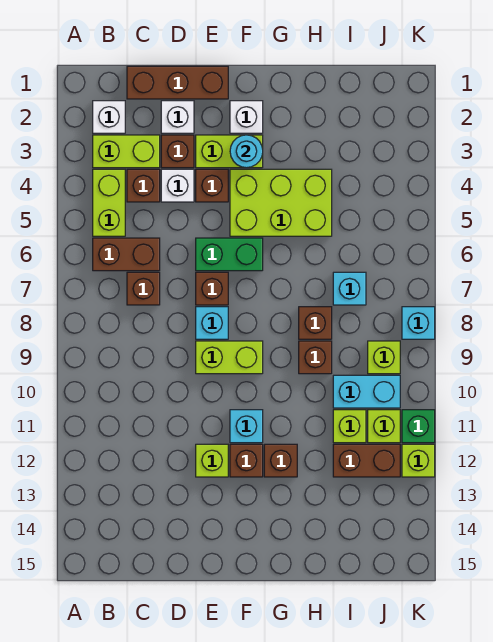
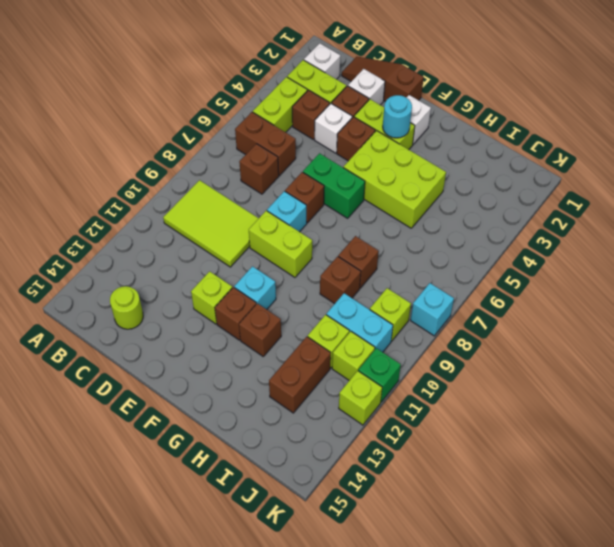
none -> lime 2x3 tile [163,180,259,267]
brown 1x3 brick [127,66,228,99] -> brown 1x3 slope [342,57,424,102]
none -> lime 1x1 round brick [110,286,143,329]
cyan 1x1 brick [333,272,366,305] -> none
brown 1x2 brick [333,444,400,477] -> brown 1x2 brick turned to [269,337,331,413]

